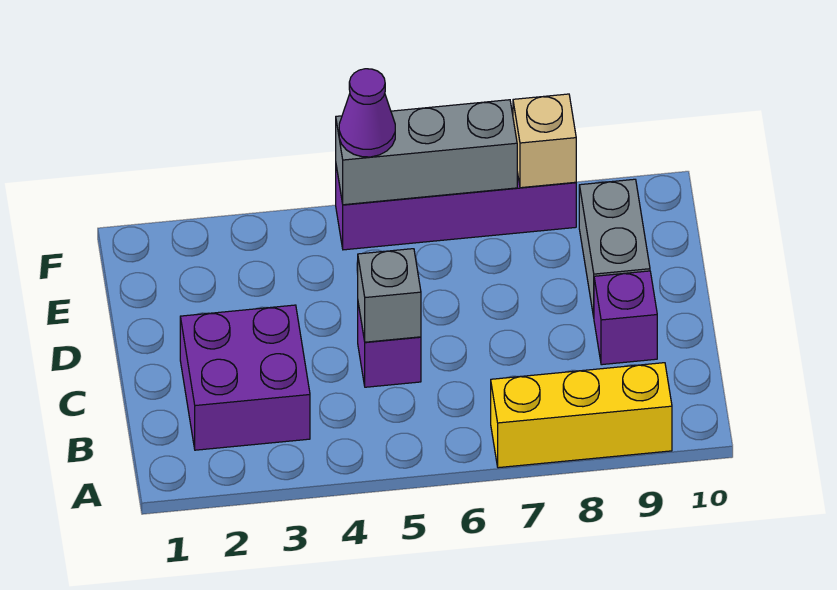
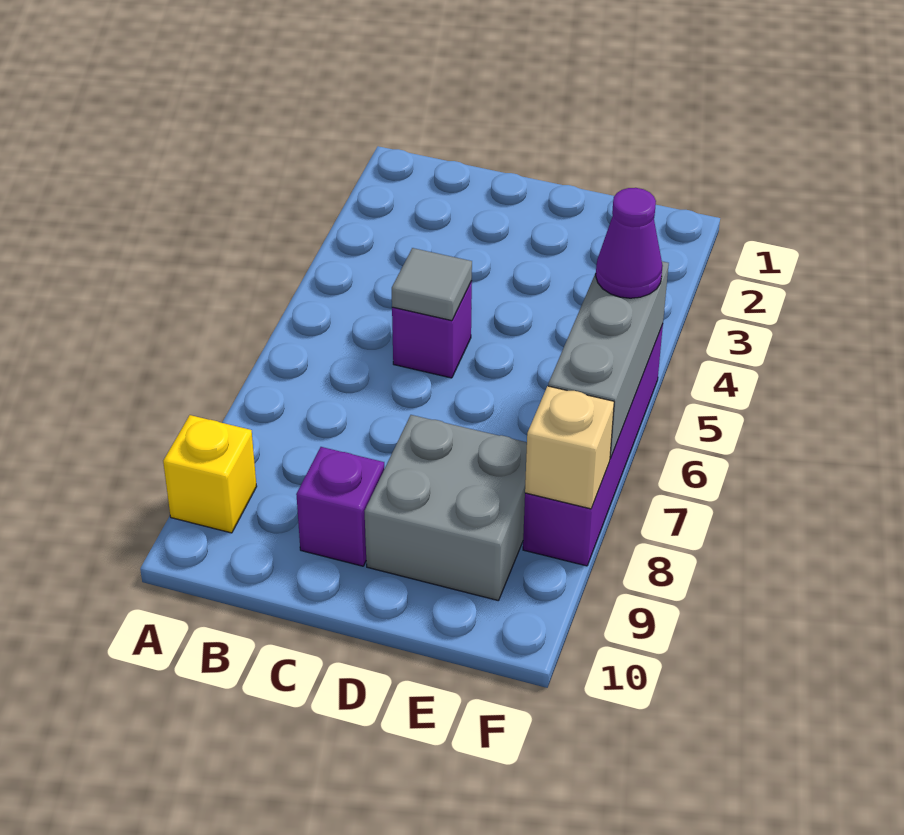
yellow 1x3 brick [491,363,672,468] -> yellow 1x1 brick [163,415,257,533]
purple 2x2 brick [180,305,310,450] -> none
grey 1x1 brick [358,249,421,342] -> grey 1x1 tile [392,248,472,321]
grey 1x2 brick [579,179,650,317] -> grey 2x2 brick [365,415,527,601]

